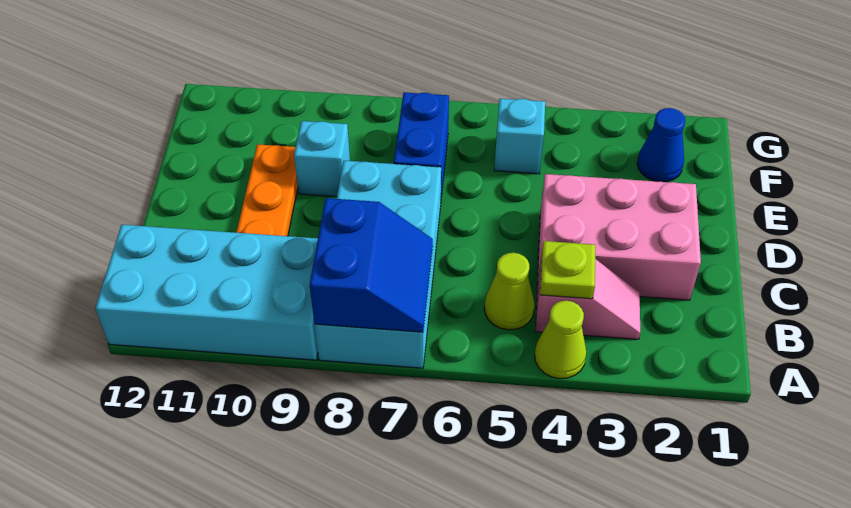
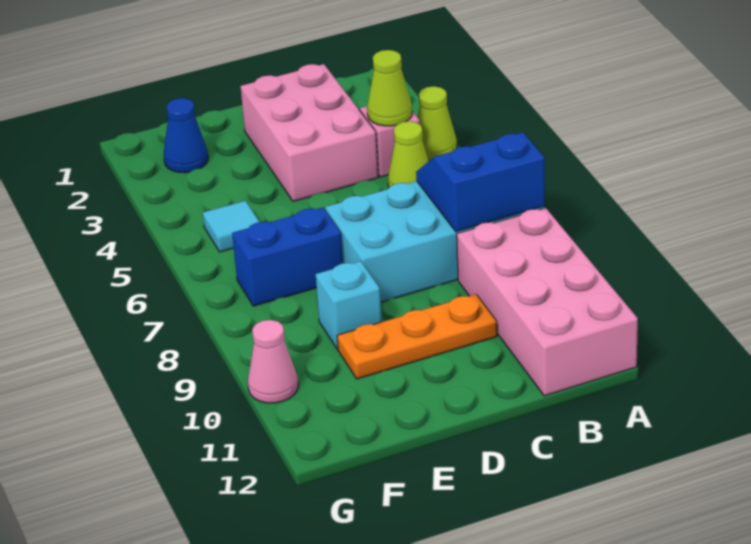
cyan 2x4 brick [95,225,318,360] -> pink 2x4 brick [457,208,638,396]
lime 1x1 plate [540,241,595,299] -> lime 1x1 cone [367,50,412,126]
cyan 1x1 brick [494,99,545,174] -> cyan 1x1 tile [203,201,259,252]
none -> pink 1x1 cone [248,320,298,403]

